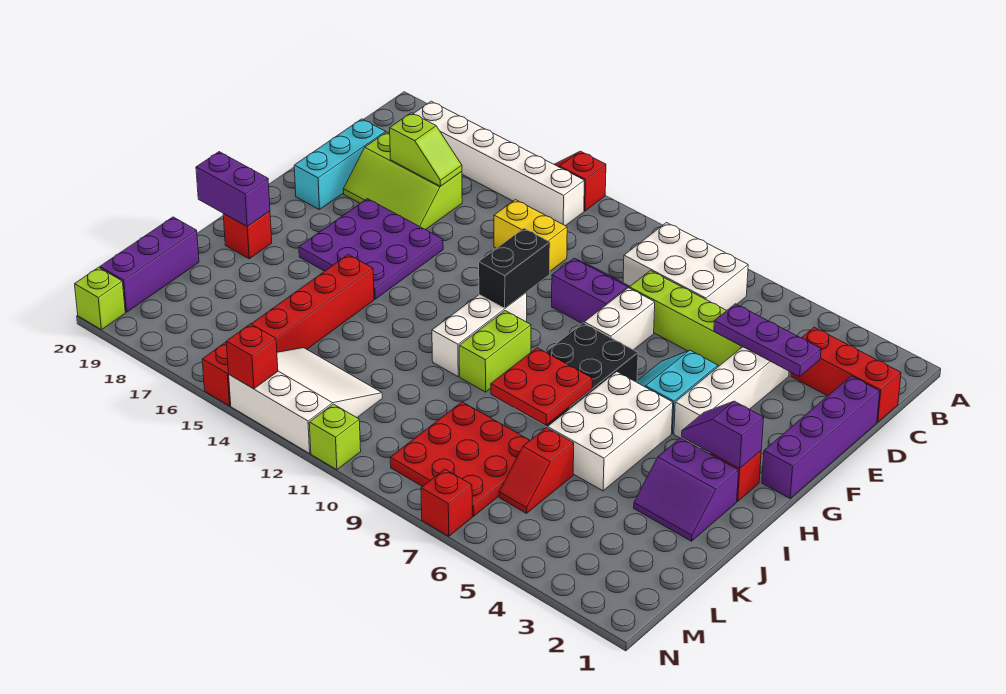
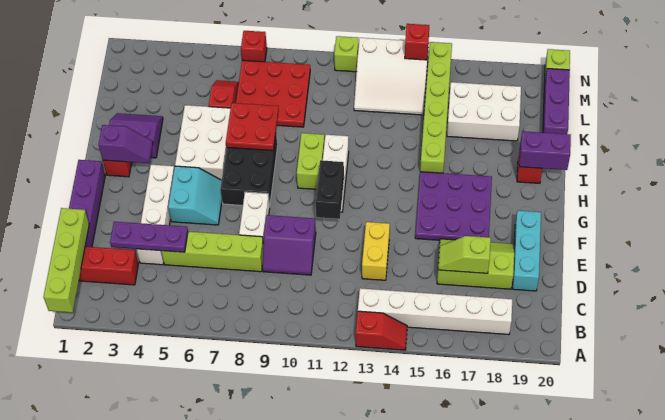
none -> lime 1x4 brick [43,208,89,313]
white 2x3 brick [623,223,748,310] -> white 2x3 brick moved to [447,82,521,141]
yellow 1x2 brick [494,200,567,271] -> yellow 1x2 brick turned to [362,222,390,280]
red 1x6 brick [202,255,374,406] -> lime 1x6 brick [420,42,452,173]

